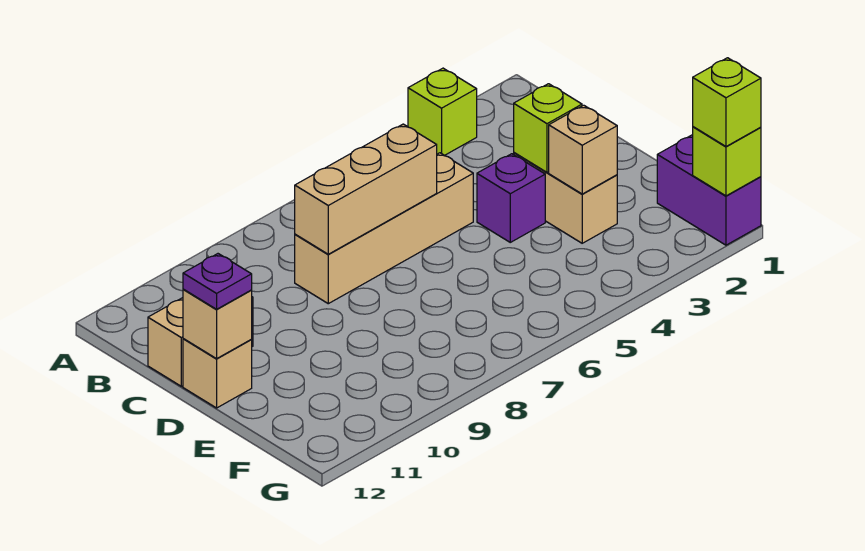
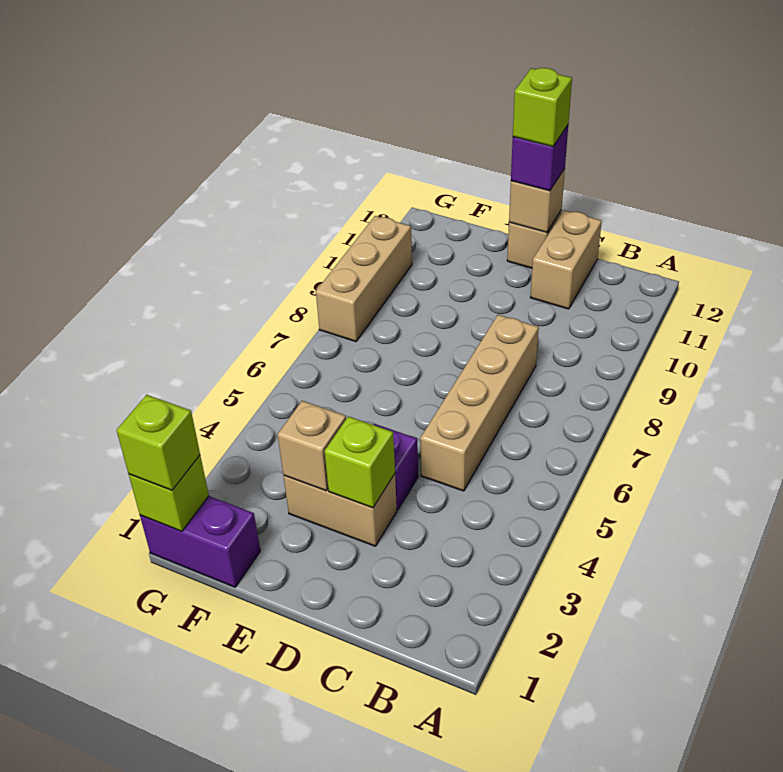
lime 1x1 brick [408,68,477,155] -> lime 1x1 brick moved to [513,68,572,147]
tan 1x3 brick [295,124,437,254] -> tan 1x3 brick moved to [316,216,412,342]
purple 1x1 plate [183,254,252,309] -> purple 1x1 brick [511,125,568,191]

